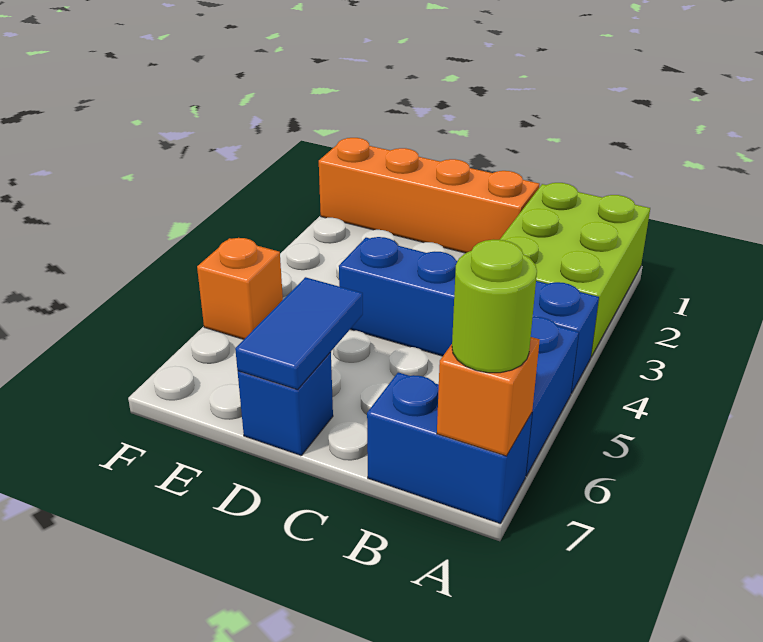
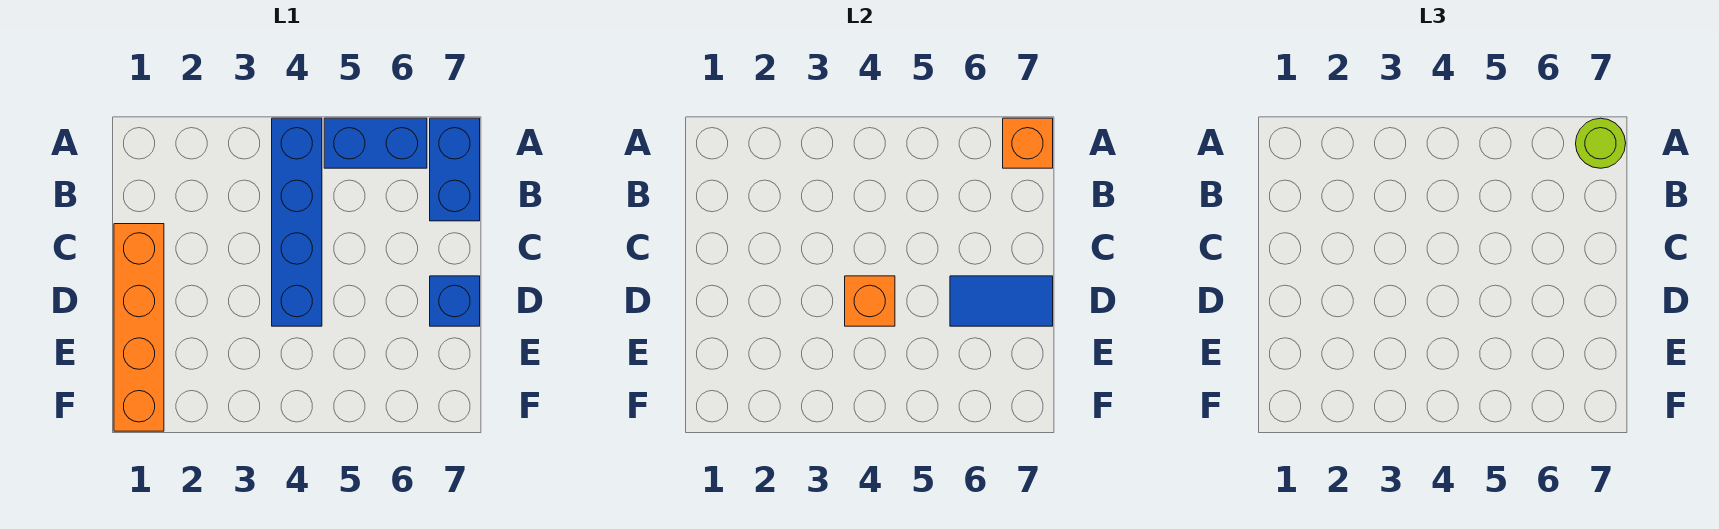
lime 2x3 brick [500,183,650,357] -> none
orange 1x1 brick [197,238,283,339] -> orange 1x1 brick moved to [845,276,895,326]

